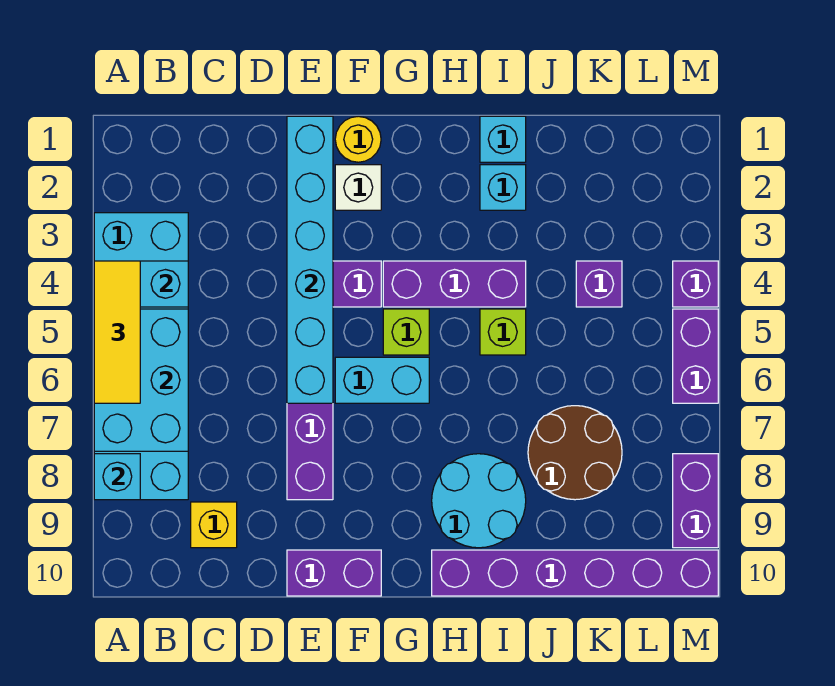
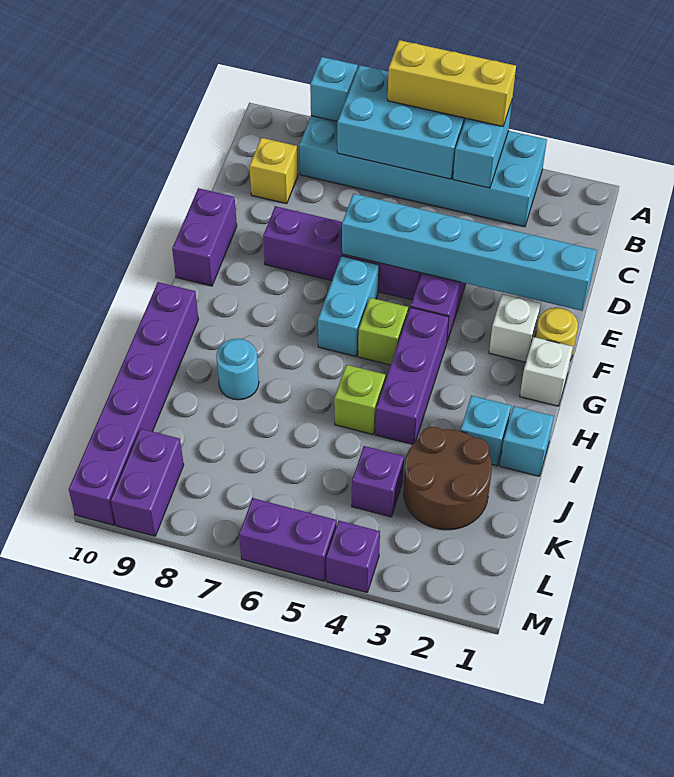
yellow 1x3 tile [94,261,140,403] -> yellow 1x3 brick [388,40,516,126]
none -> white 1x1 brick [520,337,573,406]
cyan 2x2 round brick [432,454,526,548] -> cyan 1x1 round brick [216,339,259,400]
brown 2x2 round brick [528,406,622,500] -> brown 2x2 round brick moved to [403,427,492,530]
purple 1x2 brick [673,454,718,548] -> purple 1x2 brick turned to [111,429,184,536]

